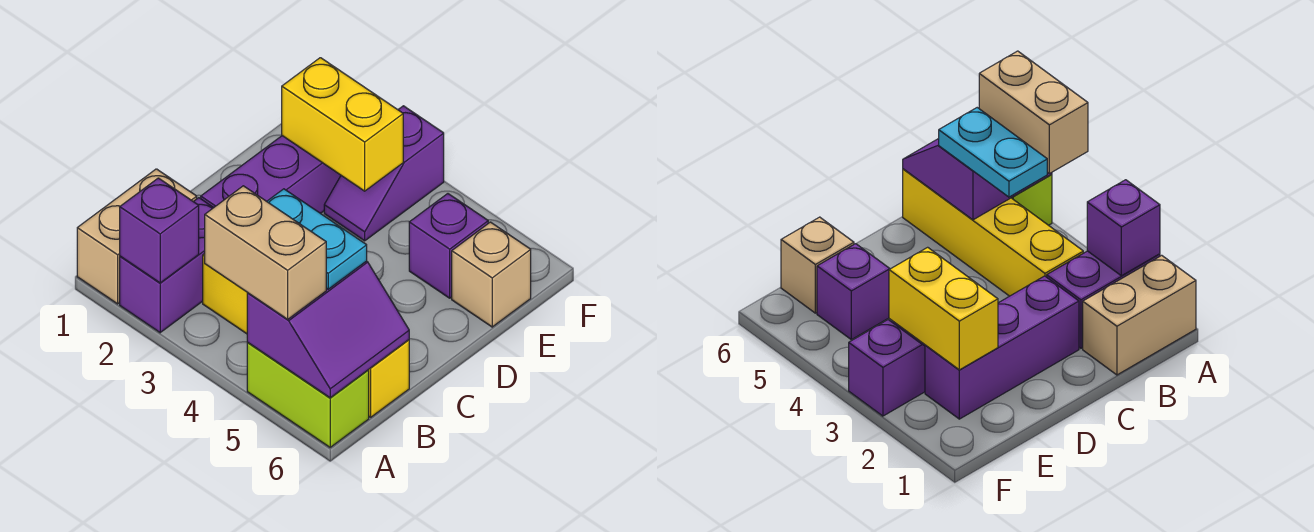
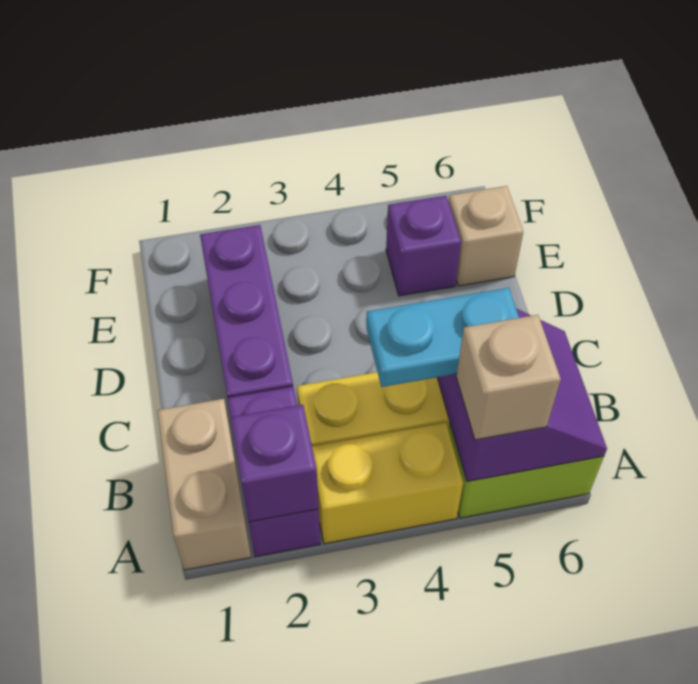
tan 1x2 brick [205,186,326,320] -> tan 1x1 brick [456,315,561,440]
yellow 1x2 brick [282,58,403,191] -> yellow 1x2 brick moved to [312,423,463,544]
purple 1x2 slope [324,106,444,241] -> none

